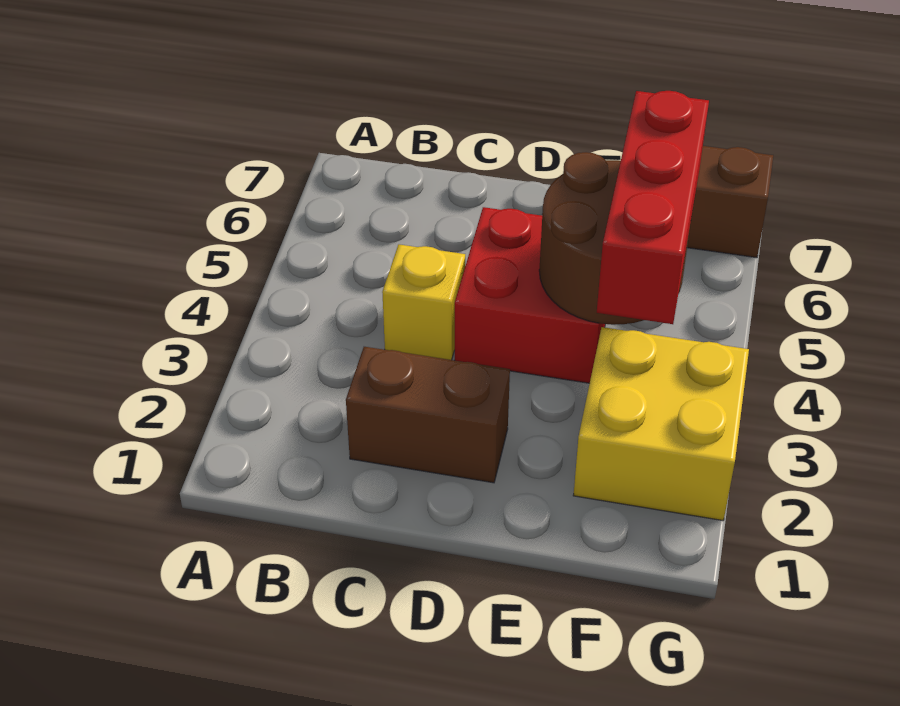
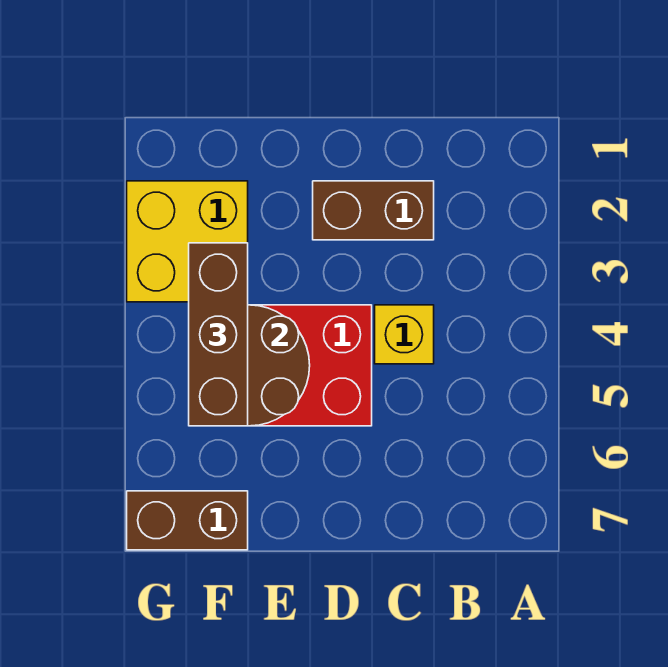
red 1x3 brick [597,91,709,324] -> brown 1x3 brick [189,243,248,426]

